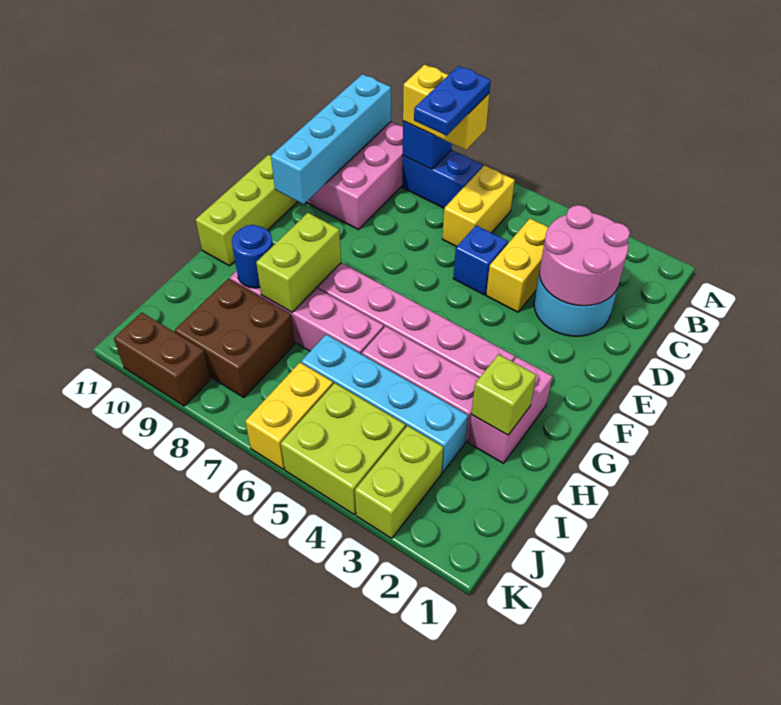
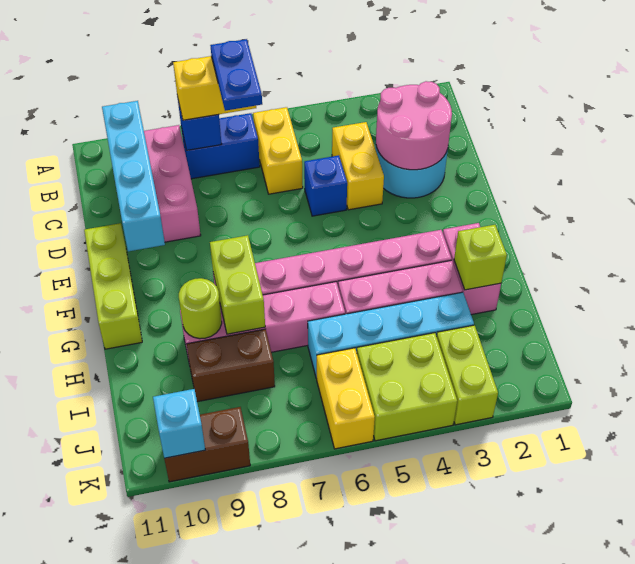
blue 1x1 round brick [232,225,273,288] -> lime 1x1 round brick [179,278,222,339]
brown 2x2 brick [175,279,295,398] -> brown 1x2 brick [187,329,275,402]
none -> cyan 1x1 brick [153,389,205,458]

